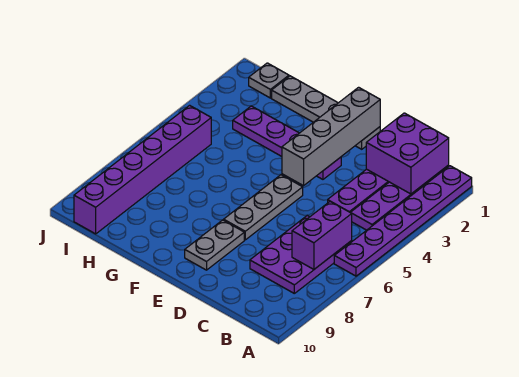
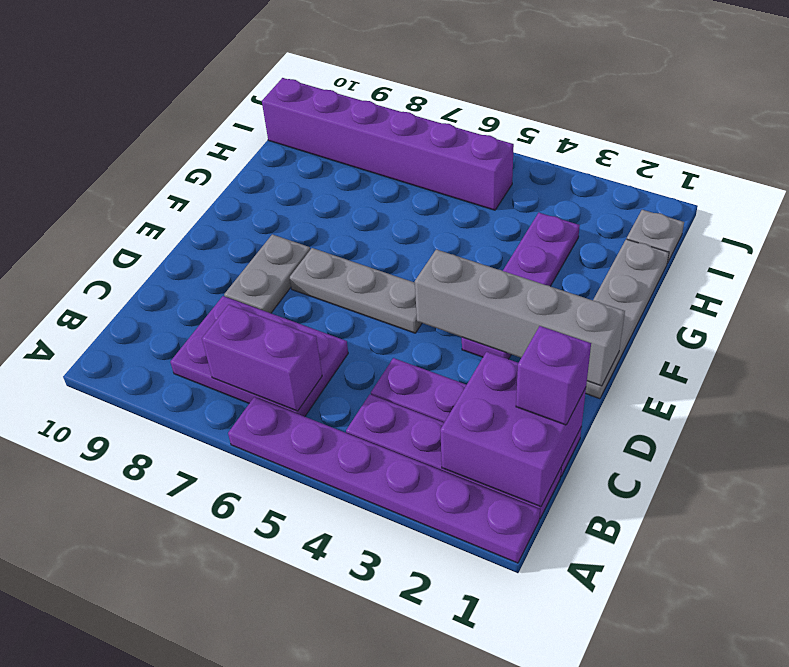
none -> purple 1x1 brick [516,326,591,425]
grey 1x2 plate [185,220,244,270] -> grey 1x2 plate turned to [224,234,310,313]

